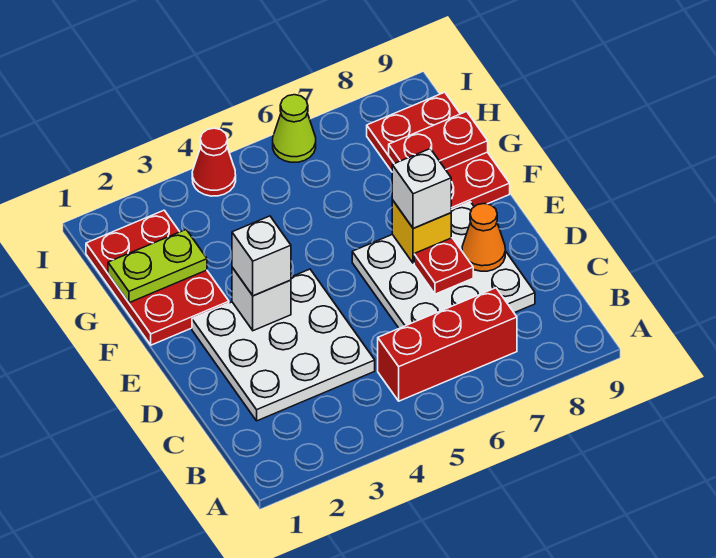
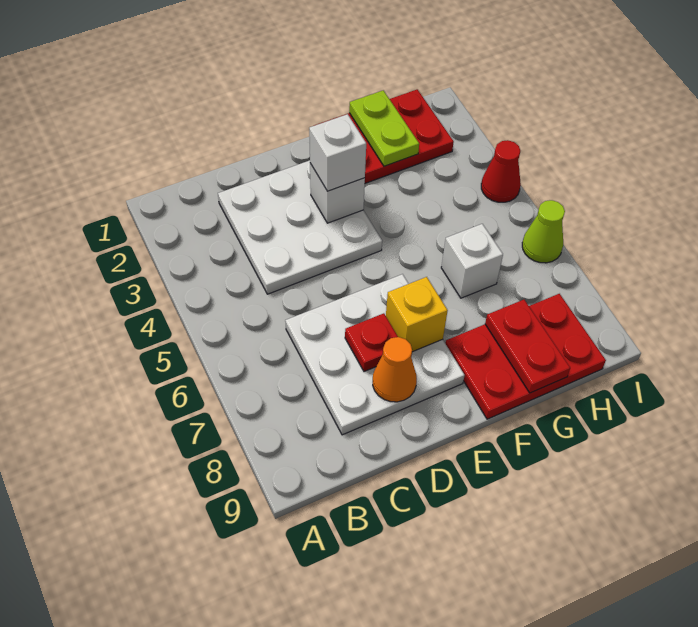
red 1x3 brick [378,288,517,401] -> none
white 1x1 brick [392,149,451,229] -> white 1x1 brick moved to [441,224,503,298]

